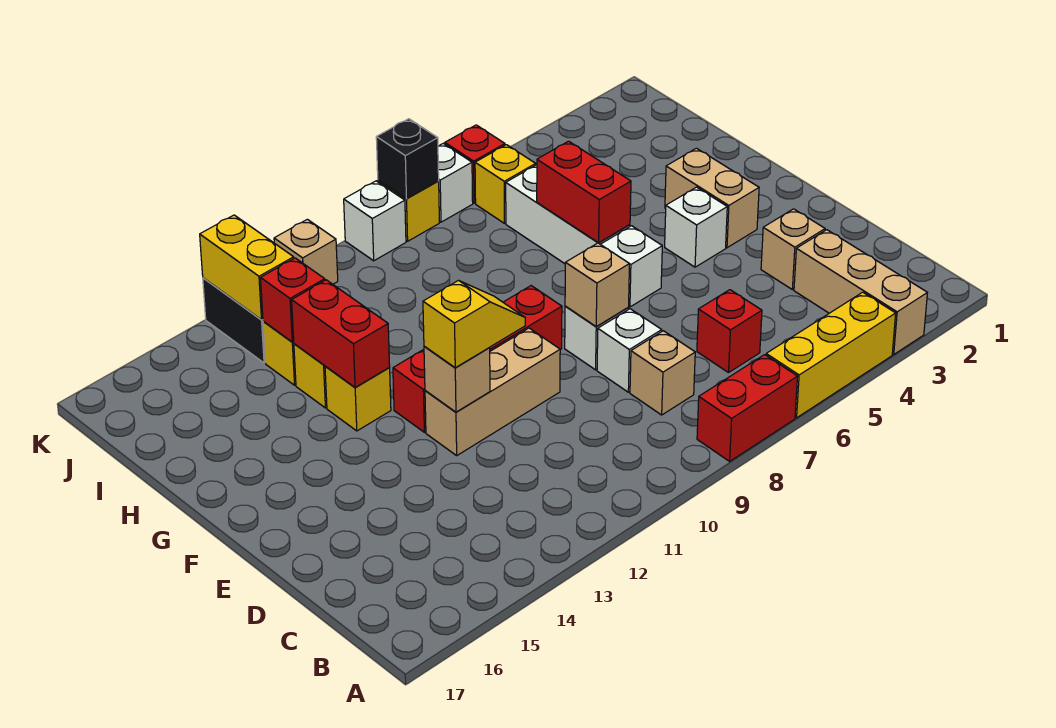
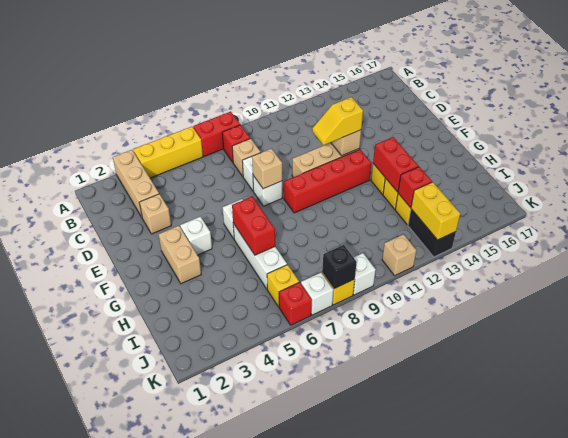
red 1x1 brick [697,290,762,373] -> red 1x1 brick moved to [222,125,250,162]

